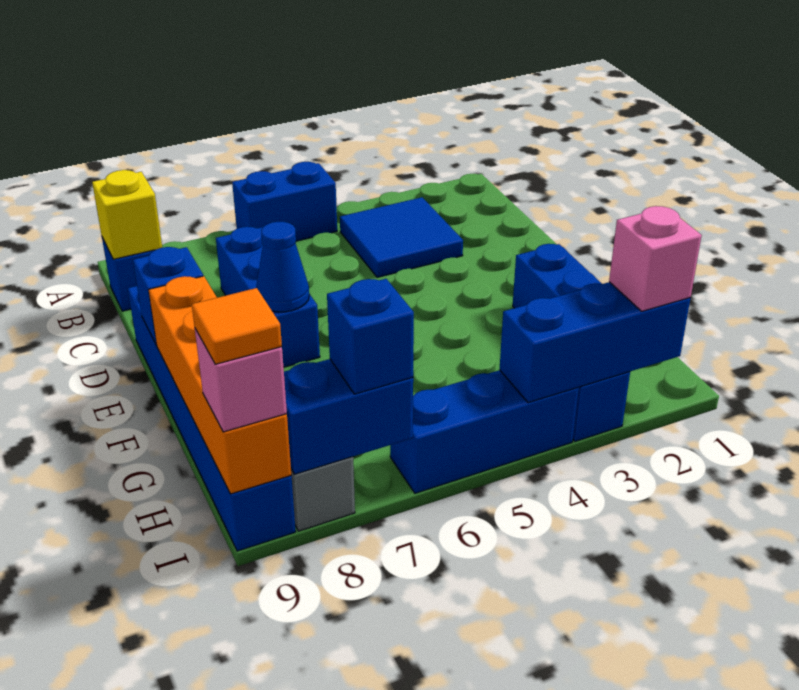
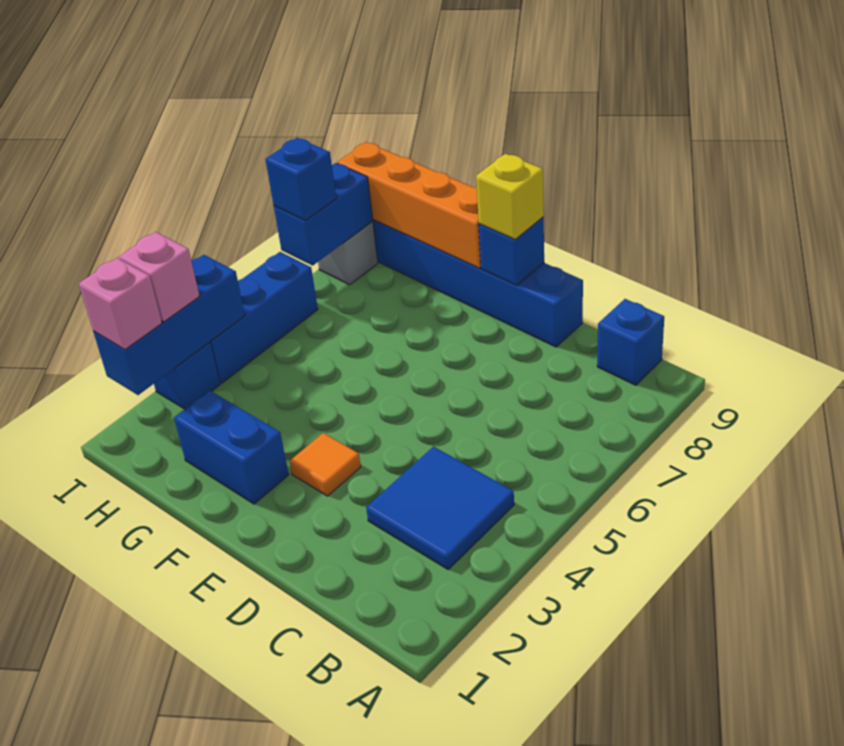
blue 1x2 brick [232,162,337,241] -> none
yellow 1x1 brick [92,170,162,259] -> yellow 1x1 brick moved to [476,154,544,240]
blue 1x3 brick [216,227,320,367] -> none
blue 1x1 cone [256,222,309,312] -> none
pink 1x1 brick [195,329,287,432] -> pink 1x1 brick moved to [119,232,200,322]
orange 1x1 tile [192,288,282,364] -> orange 1x1 tile moved to [290,433,361,496]

